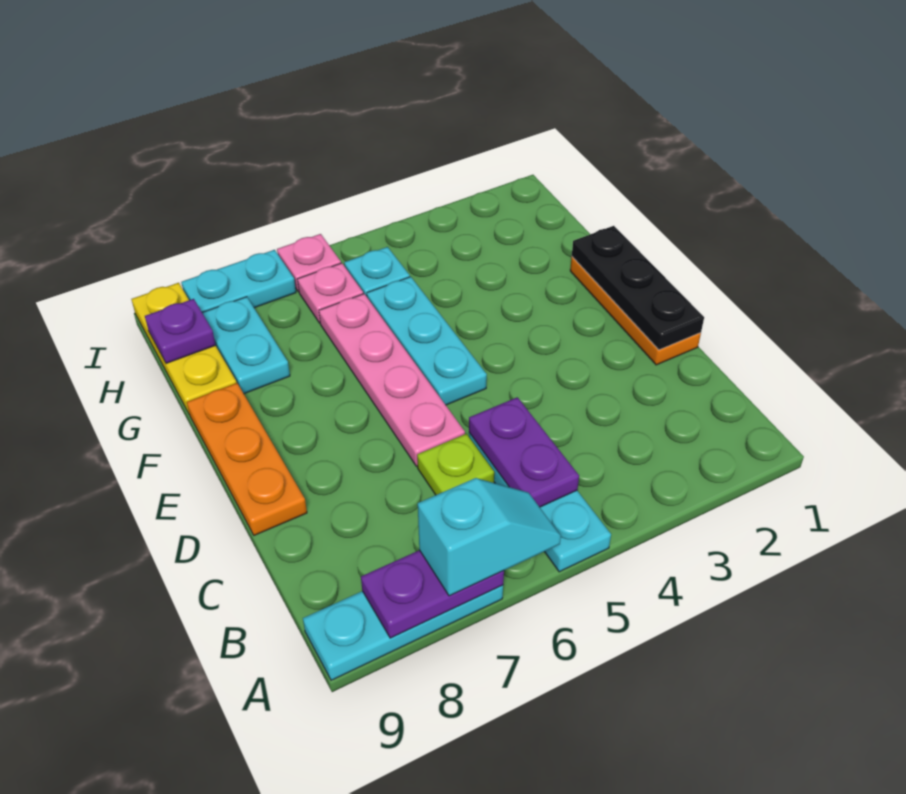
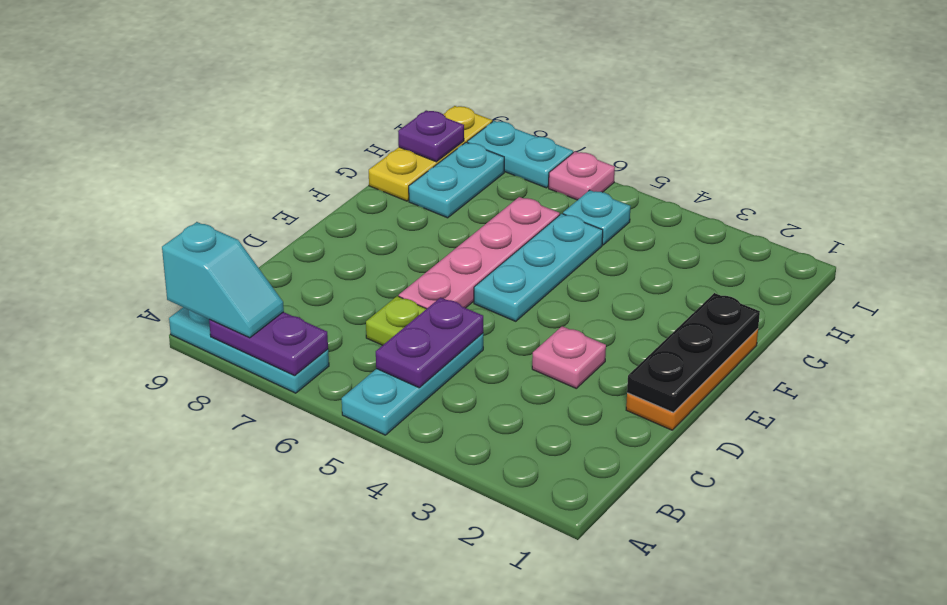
cyan 1x2 slope [418,478,561,596] -> cyan 1x2 slope moved to [162,222,284,338]
orange 1x3 plate [187,383,307,535] -> none
pink 1x1 plate [297,263,363,323] -> pink 1x1 plate moved to [532,326,606,388]

